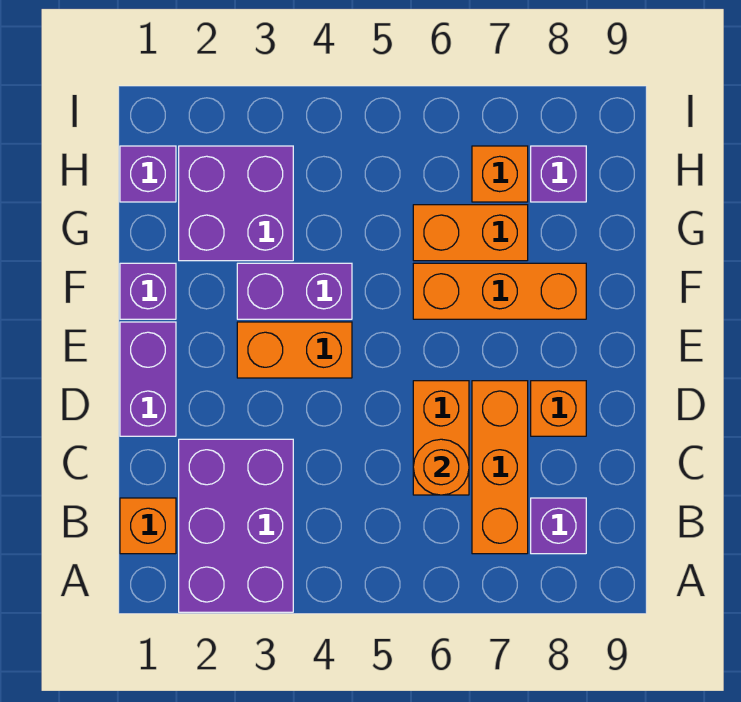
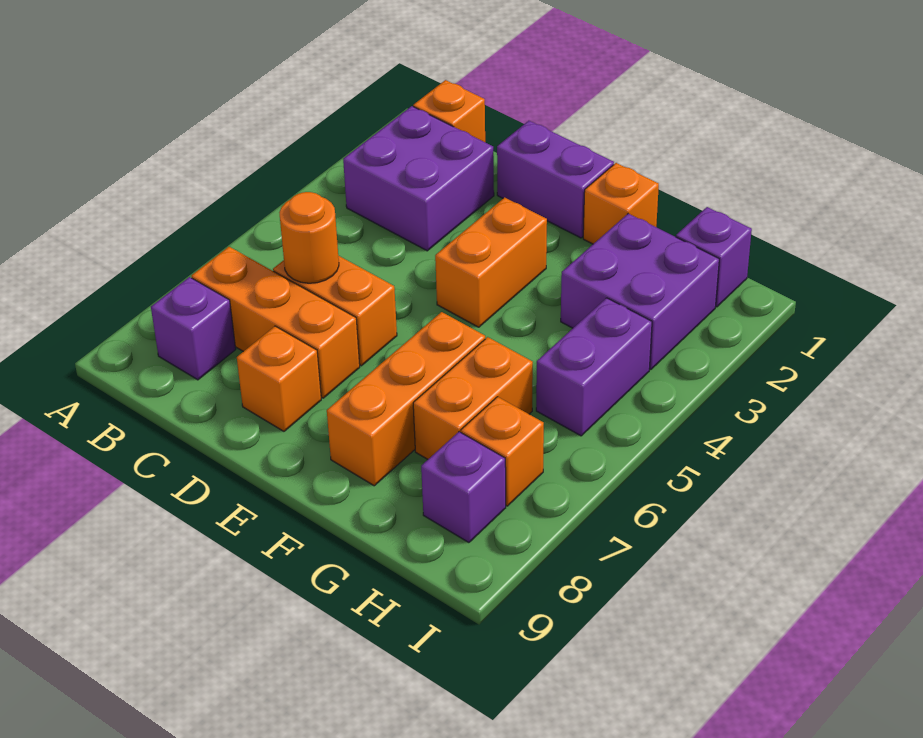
purple 2x3 brick [179,439,293,612] -> purple 2x2 brick [343,106,494,251]
purple 1x1 brick [120,263,176,319] -> orange 1x1 brick [583,163,659,244]
purple 1x2 brick [237,263,352,319] -> purple 1x2 brick moved to [536,298,652,436]

